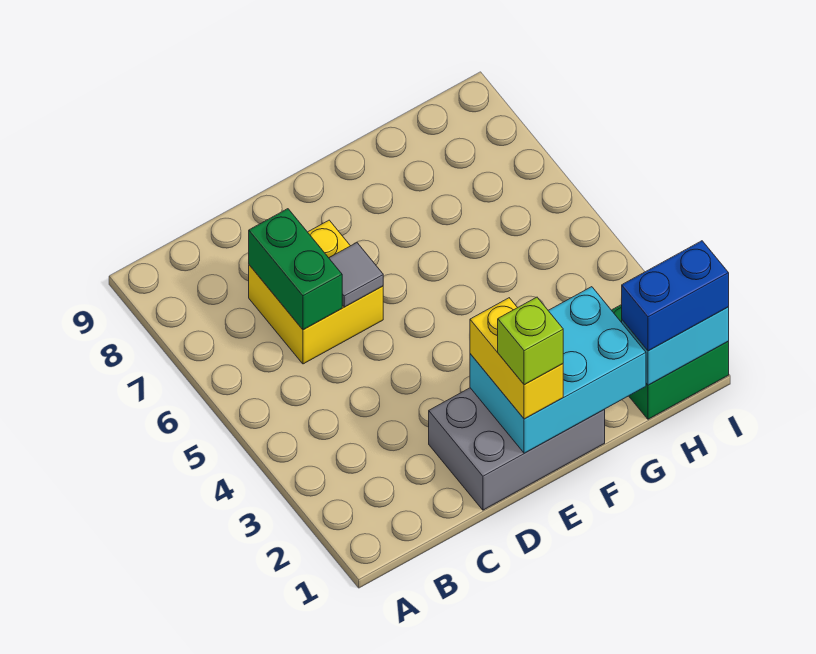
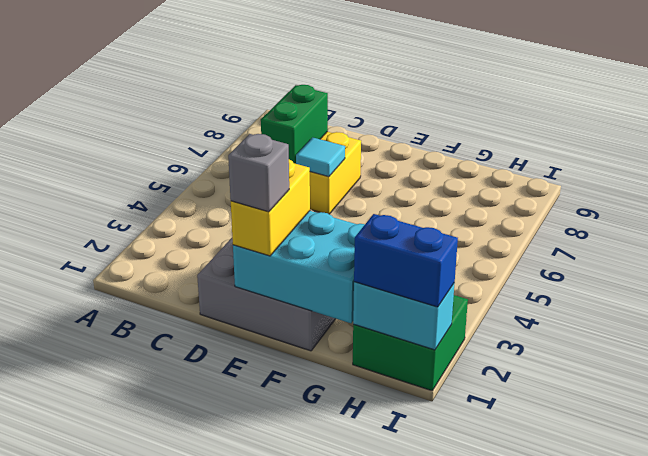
grey 1x1 tile [329,243,383,307] -> cyan 1x1 tile [296,137,345,177]
lime 1x1 brick [498,297,563,385] -> grey 1x1 brick [228,134,289,212]

